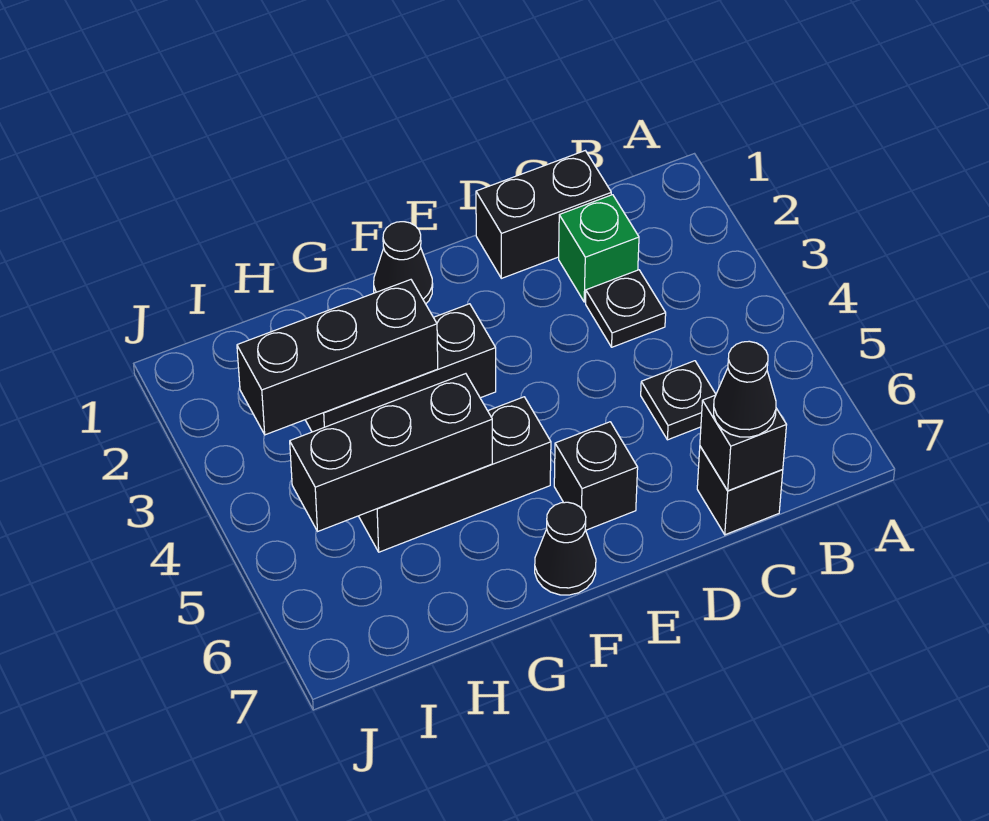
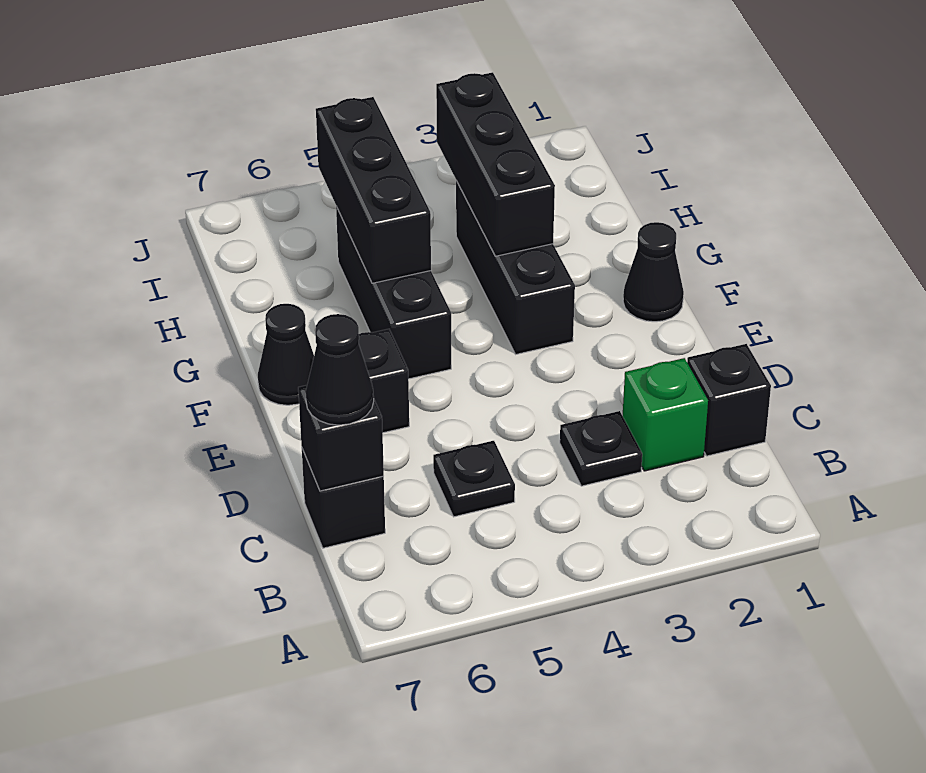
black 1x2 brick [476,151,611,278] -> black 1x1 brick [687,344,771,456]

